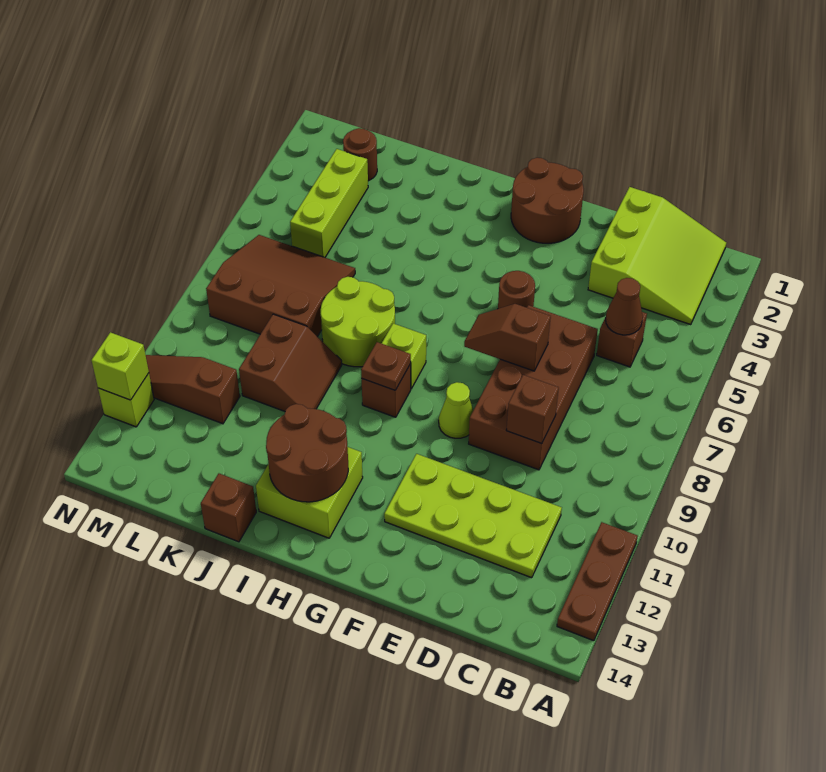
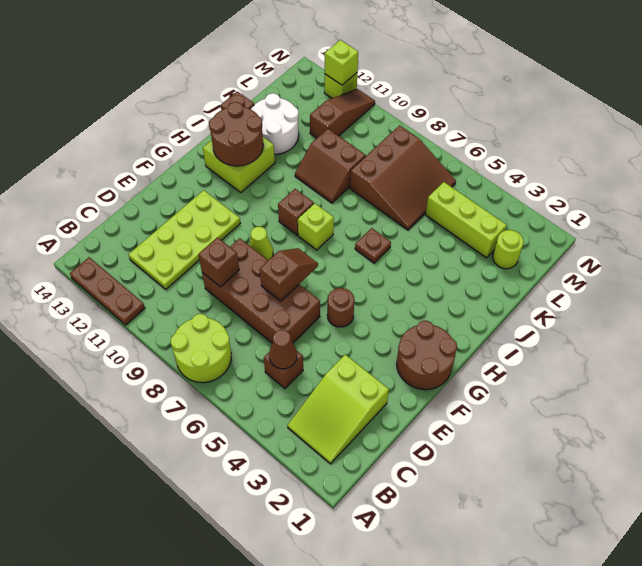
lime 3x3 slope [588,187,726,325] -> lime 2x3 slope [287,355,389,464]
brown 1x1 plate [361,342,411,390] -> brown 1x1 plate moved to [355,228,391,263]
lime 2x2 round brick [321,277,395,367] -> lime 2x2 round brick moved to [171,314,231,383]
none -> white 2x2 round brick [251,93,299,154]
brown 1x1 round brick [343,128,377,181] -> lime 1x1 round brick [493,230,524,269]

